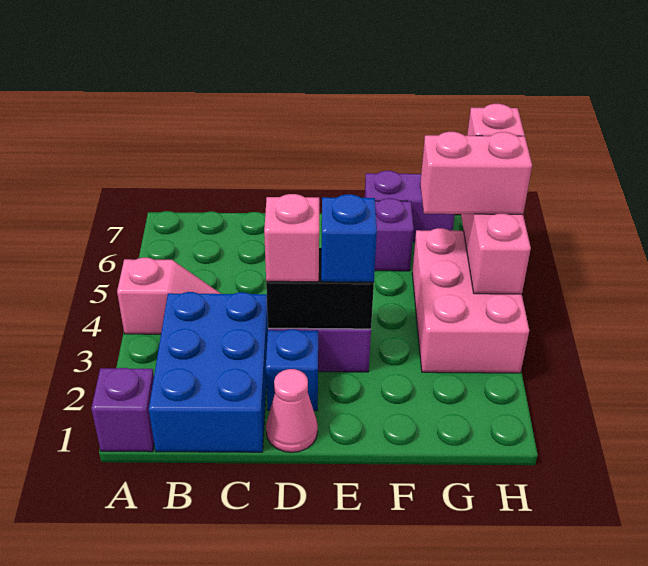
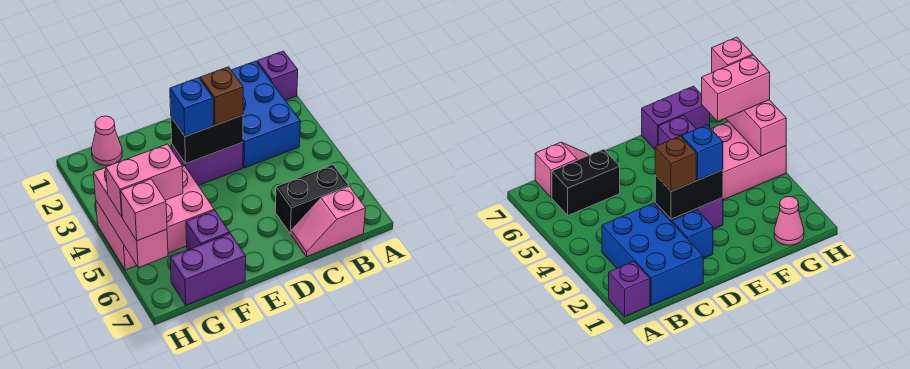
pink 1x2 slope [117,258,221,334] -> pink 1x2 slope moved to [291,187,366,257]
none -> black 1x2 brick [275,165,349,234]
pink 1x1 cone [266,369,318,452] -> pink 1x1 cone moved to [92,116,122,165]
pink 1x1 brick [264,194,319,282] -> brown 1x1 brick [200,67,243,125]
pink 2x3 brick [412,228,529,373] -> pink 2x3 brick turned to [96,166,214,270]

